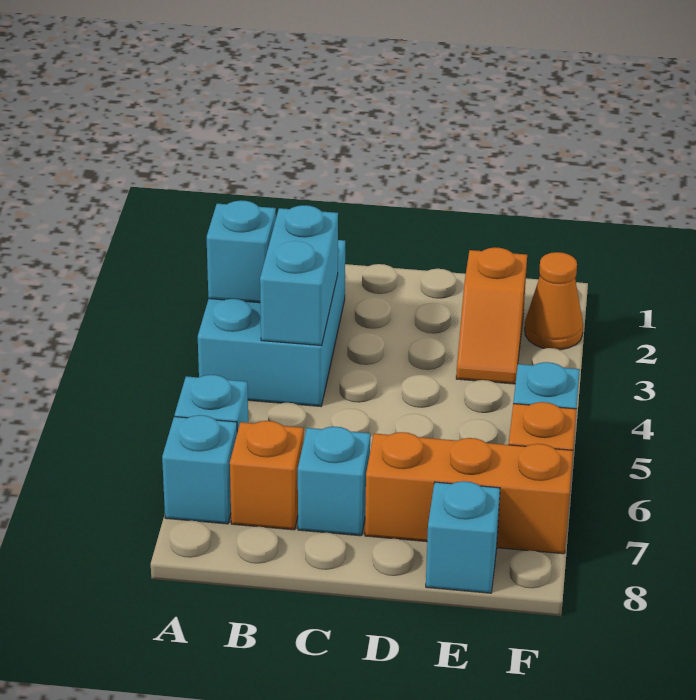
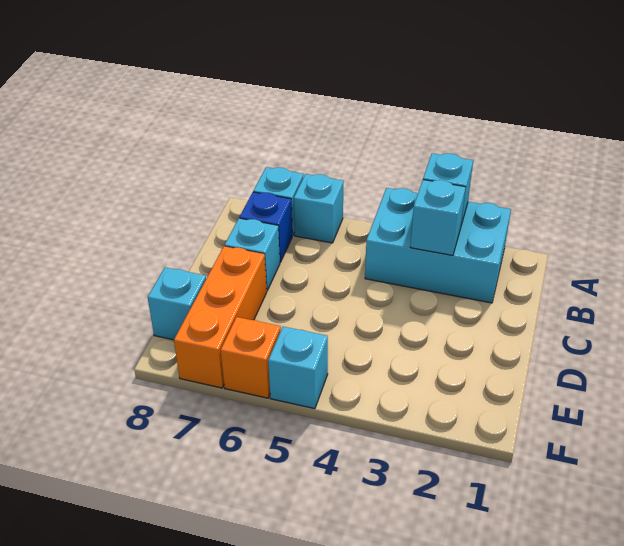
cyan 1x2 brick [260,205,338,345] -> cyan 1x1 brick [410,180,466,255]
orange 1x1 brick [230,421,304,530] -> blue 1x1 brick [239,192,292,262]
orange 1x2 slope [456,247,527,384] -> none
orange 1x1 cone [525,252,583,350] -> none

